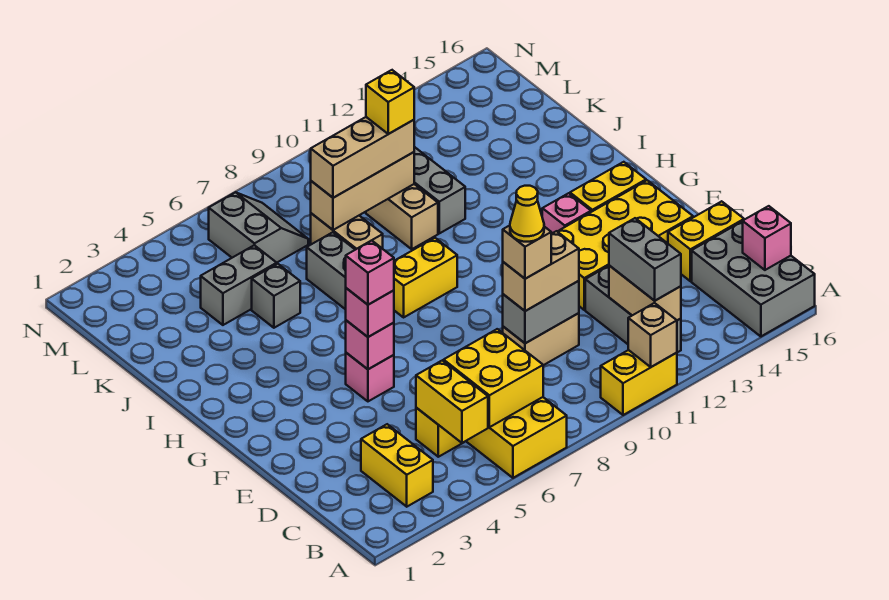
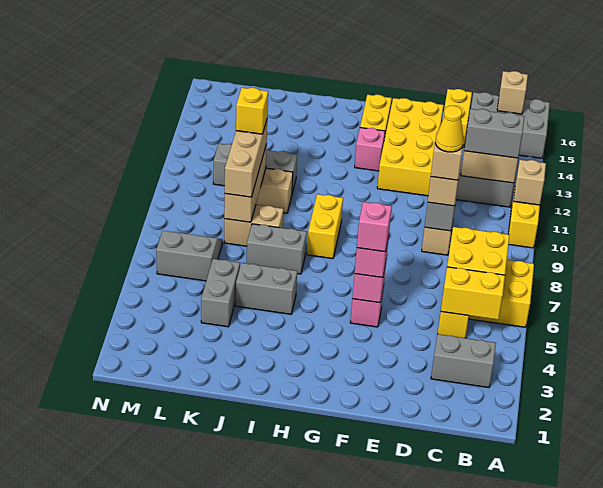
yellow 1x2 brick [361,424,433,507] -> grey 1x2 brick [431,334,496,388]
pink 1x1 brick [743,206,791,270] -> tan 1x1 brick [497,71,528,114]
grey 1x1 brick [252,264,300,328] -> grey 1x2 brick [236,263,297,314]

